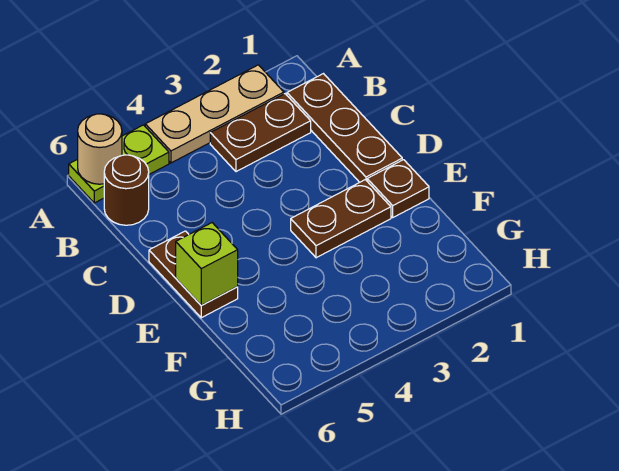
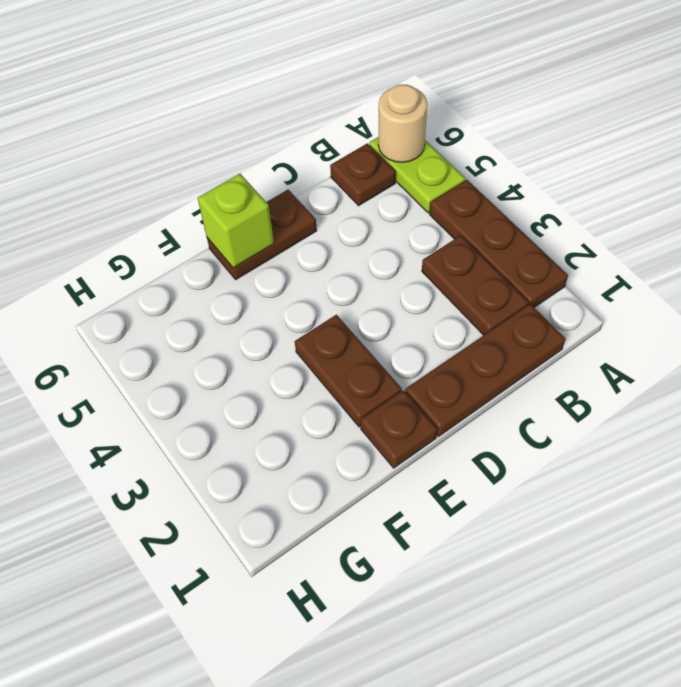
tan 1x3 plate [145,65,284,163] -> brown 1x3 plate [429,180,568,307]
brown 1x1 round brick [104,155,149,225] -> brown 1x1 plate [330,143,396,206]

